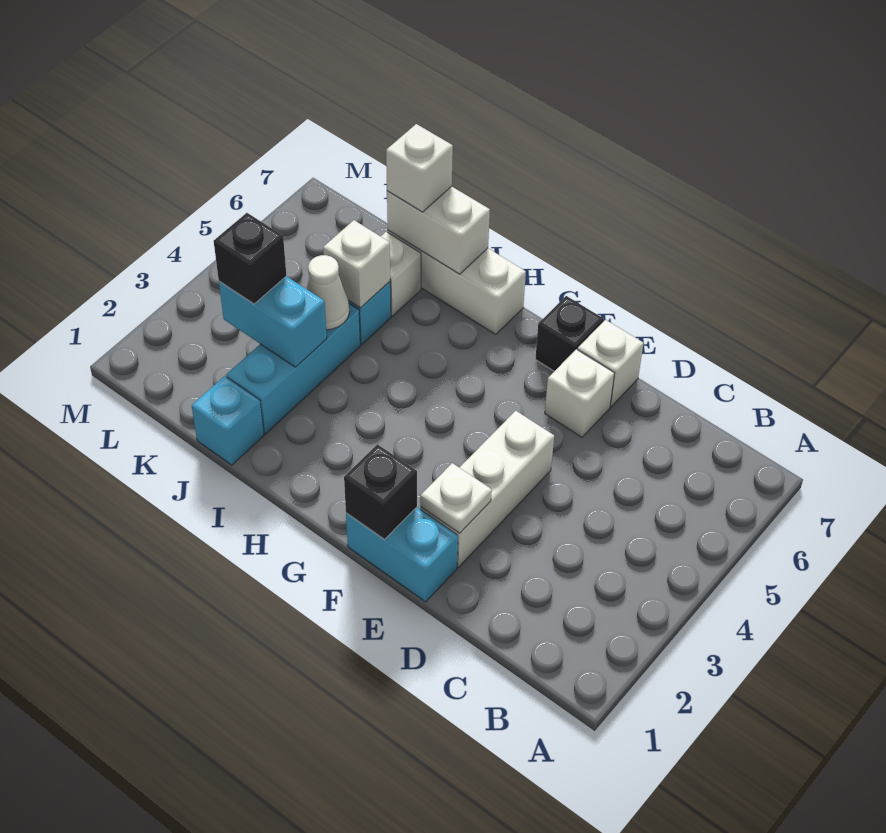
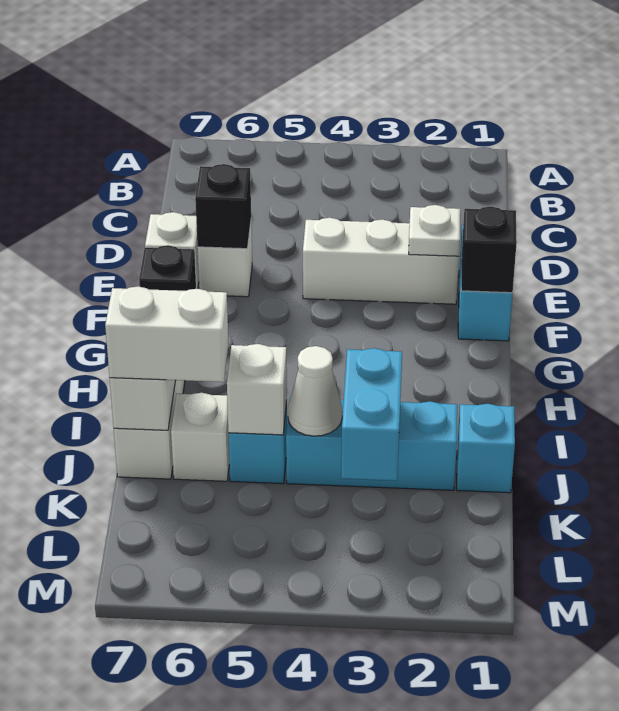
white 1x1 brick [386,124,453,212] -> white 1x2 brick [105,286,229,382]
black 1x1 brick [214,213,287,304] -> black 1x1 brick moved to [195,164,251,249]

